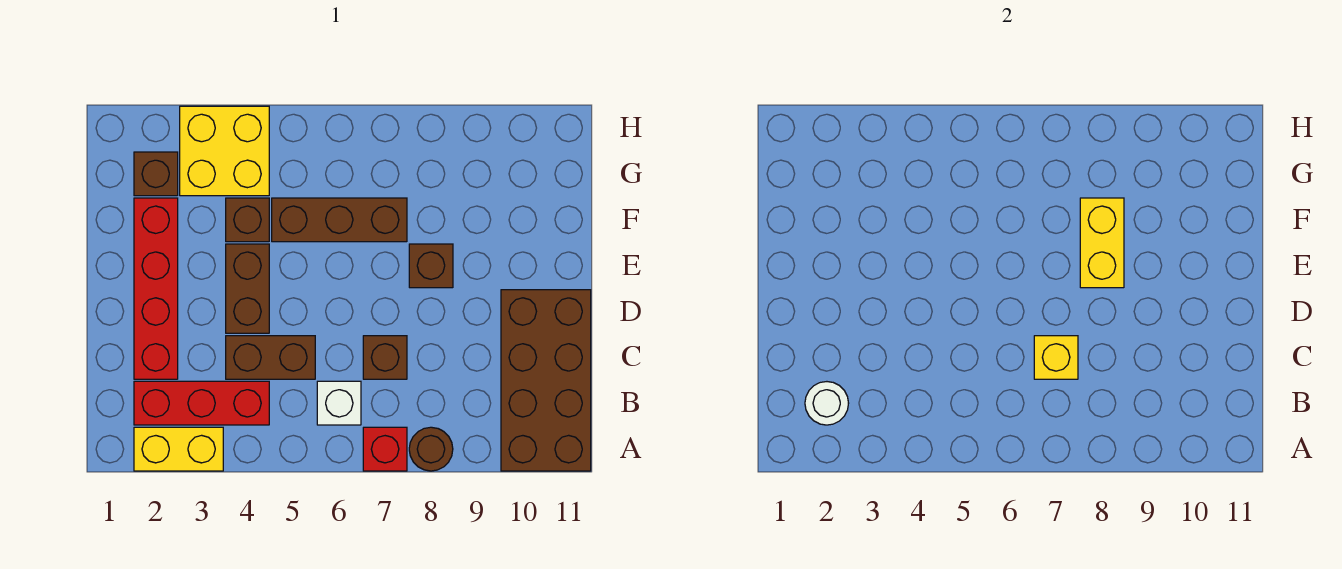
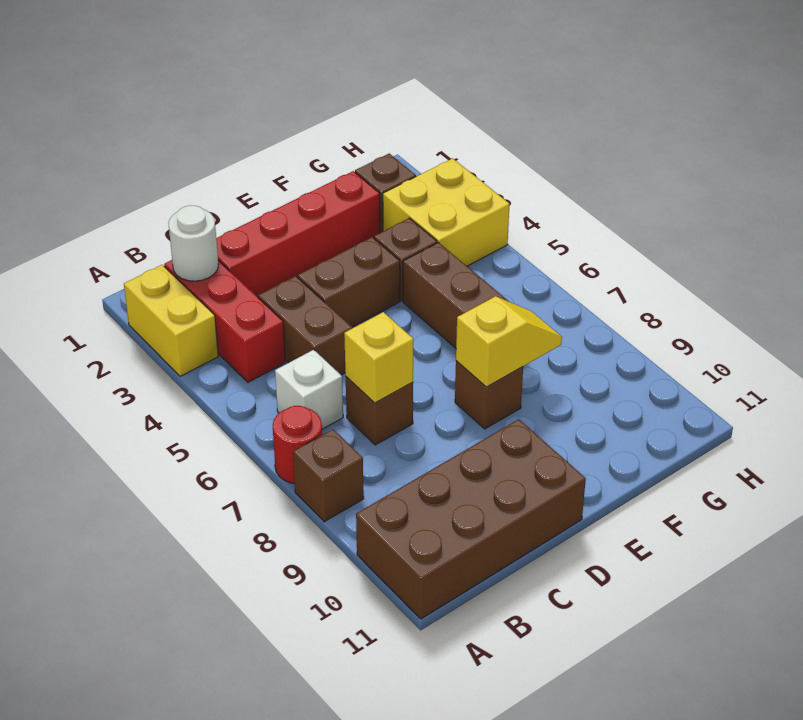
red 1x1 brick [363,427,407,471] -> red 1x1 round brick [273,406,322,483]
brown 1x1 round brick [409,427,453,471] -> brown 1x1 brick [293,429,364,522]
yellow 1x2 brick [1080,198,1124,288] -> yellow 1x2 slope [456,296,562,387]

